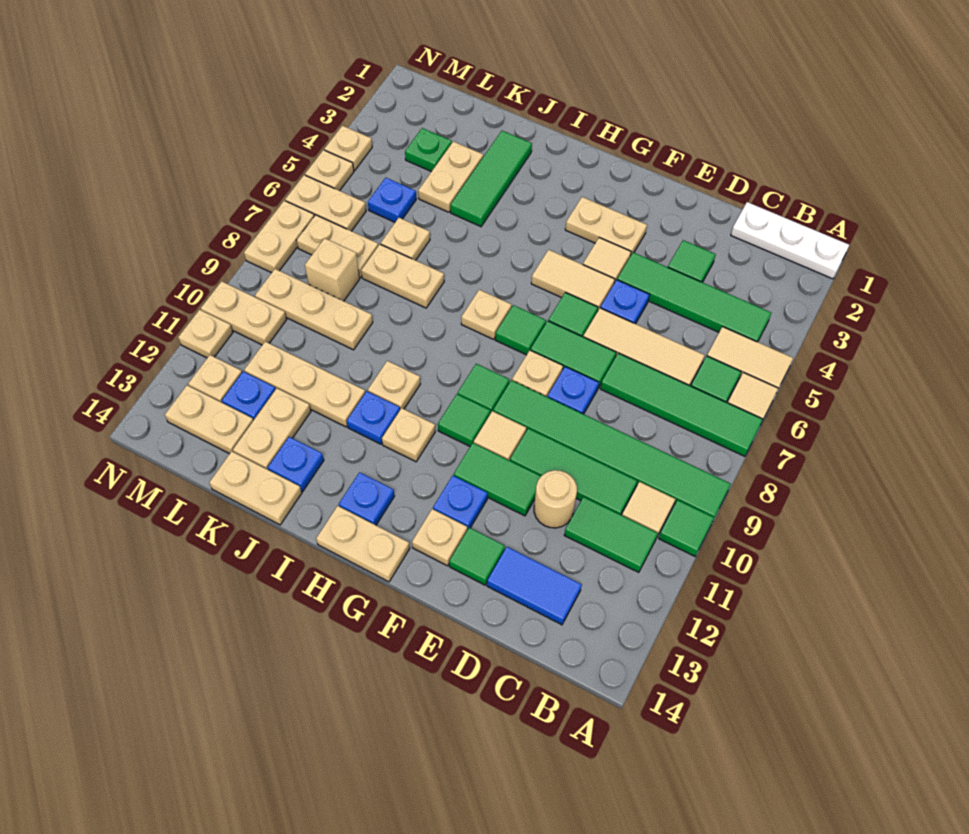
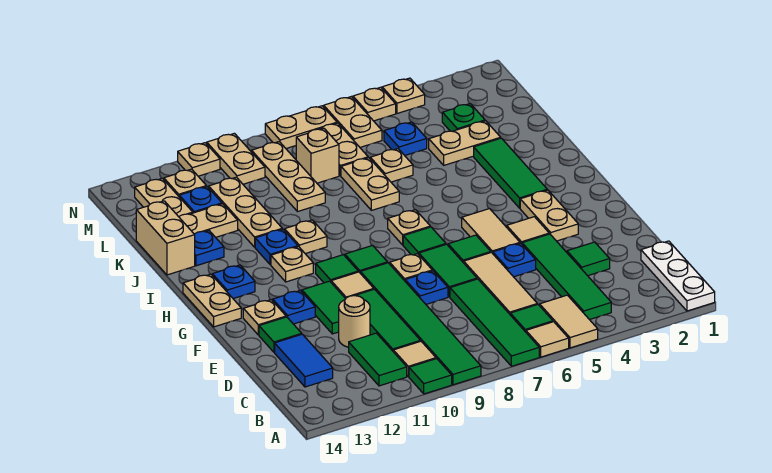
green 1x3 tile [450,131,532,227] -> green 1x3 tile turned to [474,138,547,208]
tan 1x2 plate [209,451,302,525] -> tan 1x2 brick [136,201,195,275]

